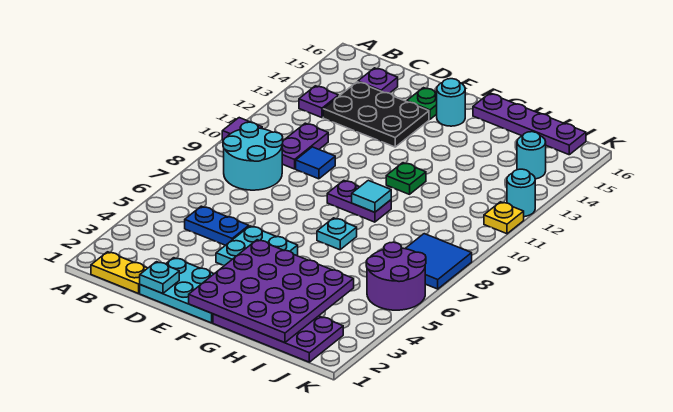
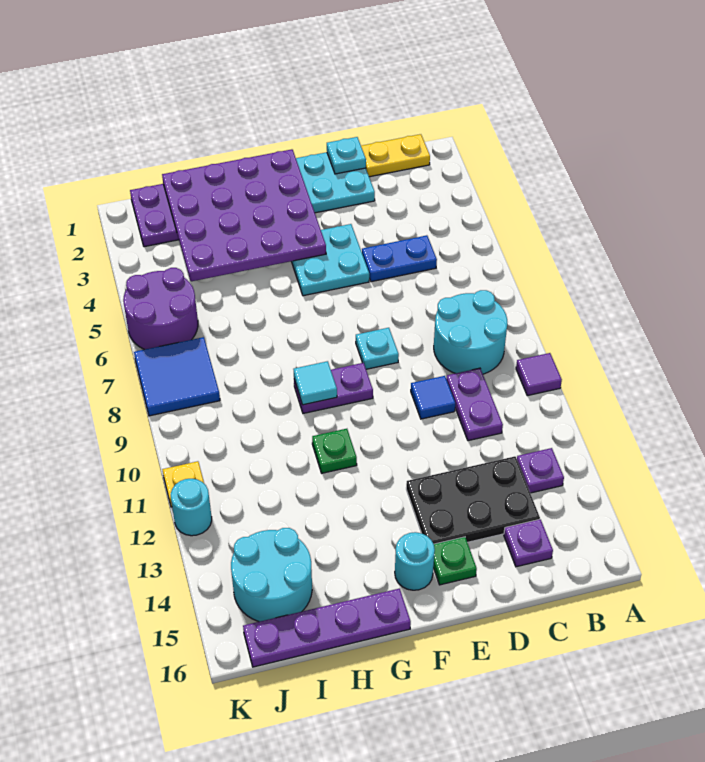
cyan 1x1 plate [317,218,357,250] -> cyan 1x1 plate moved to [356,328,399,369]
cyan 1x1 round brick [517,132,546,179] -> cyan 2x2 round brick [231,528,312,622]

